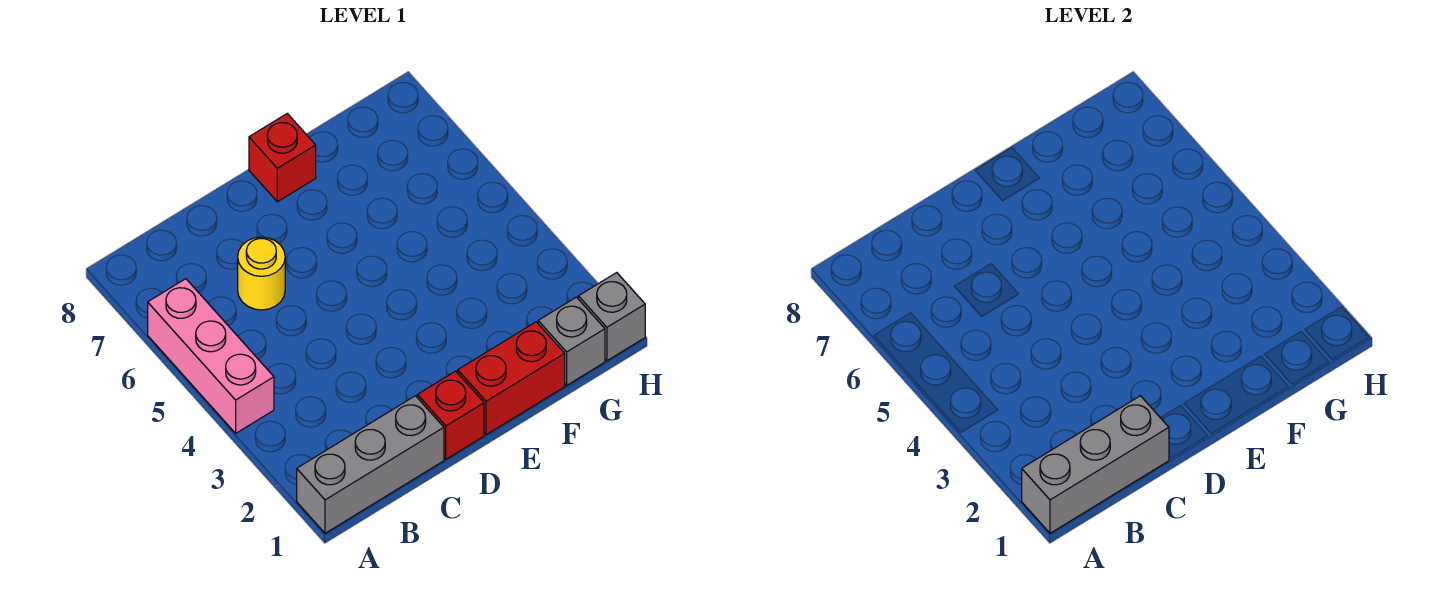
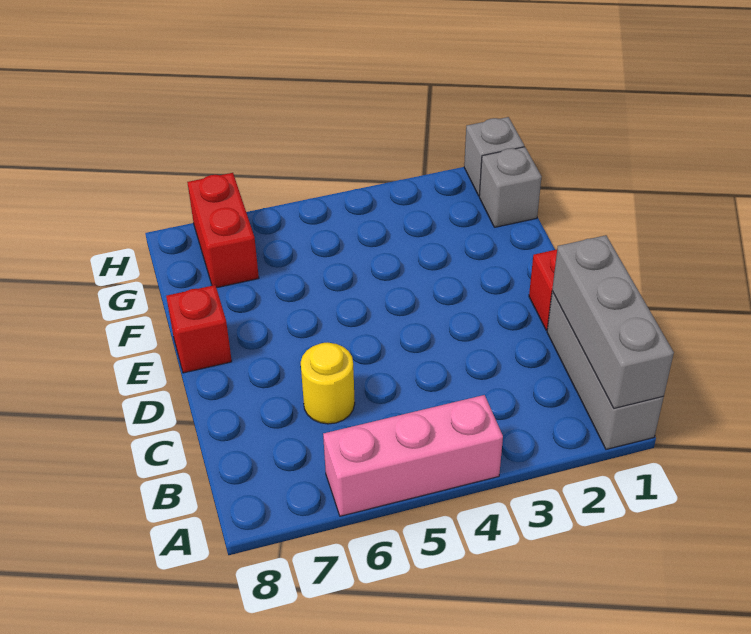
red 1x2 brick [458,322,565,435] -> red 1x2 brick moved to [187,173,259,288]

